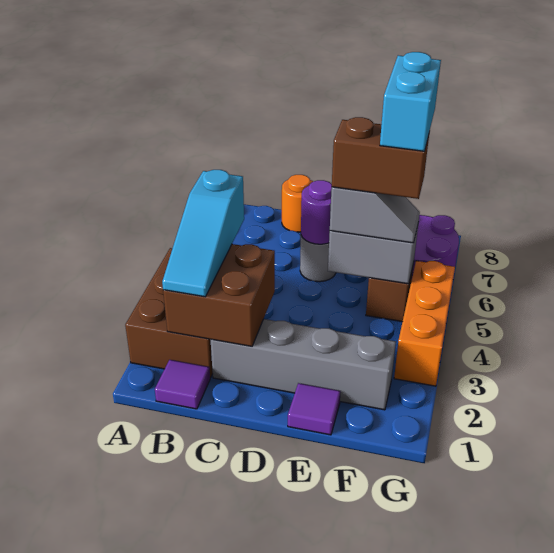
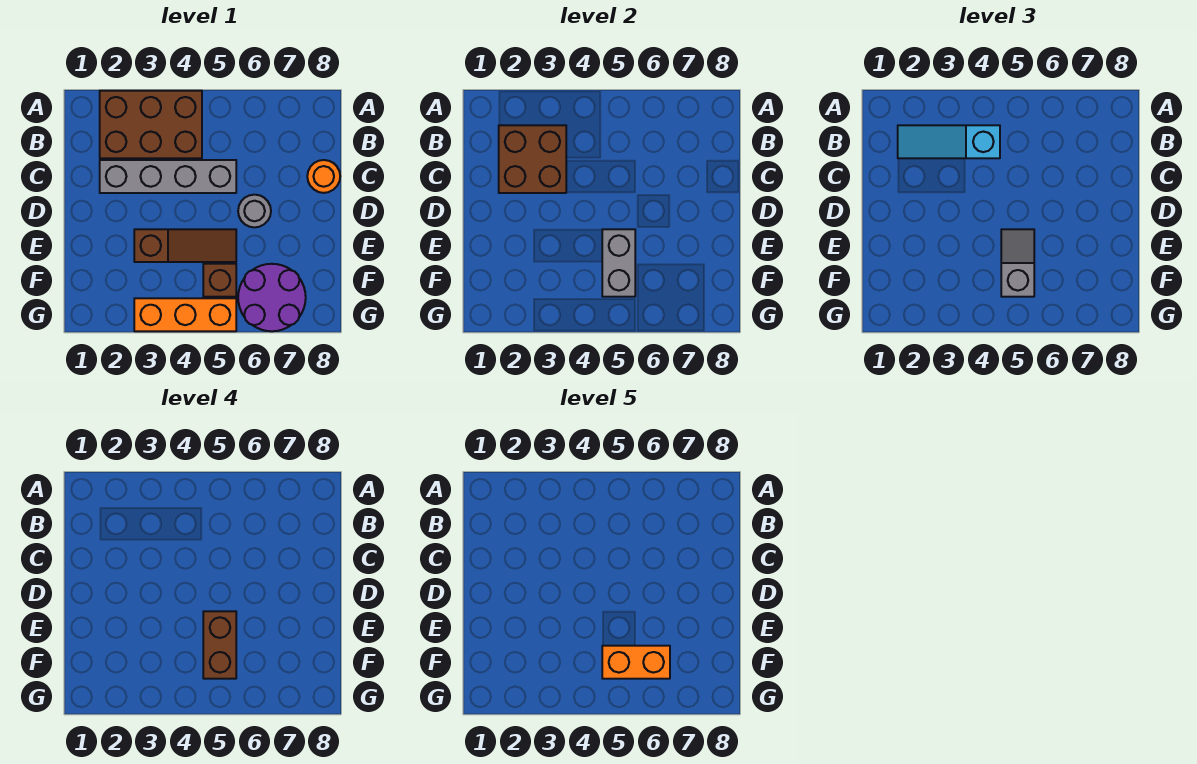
purple 1x1 tile [155,360,210,409] -> none
grey 1x4 brick [211,319,396,410] -> grey 1x4 brick turned to [100,160,236,193]
purple 1x1 round brick [301,180,332,244] -> none
purple 1x1 tile [288,383,341,435] -> none
none -> brown 1x3 slope [134,229,236,262]
grey 1x2 slope [330,187,420,243] -> grey 1x2 slope turned to [1001,229,1034,297]
cyan 1x2 brick [380,52,441,151] -> orange 1x2 brick [602,646,670,679]

